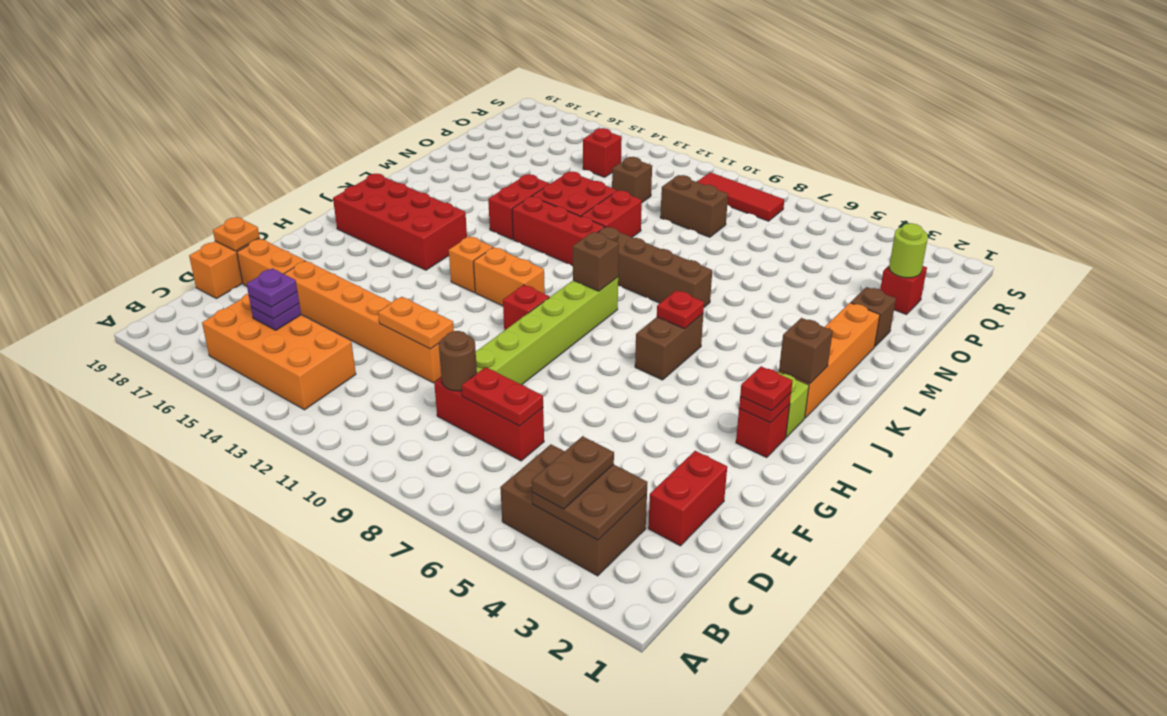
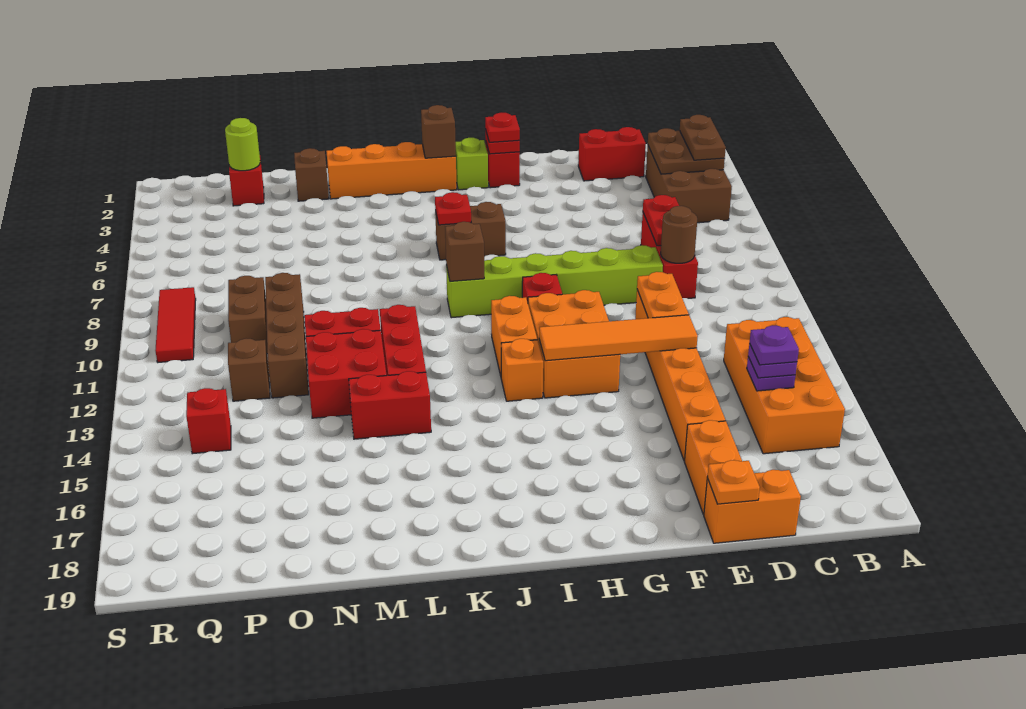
brown 1x2 plate [532,436,614,509] -> brown 1x2 plate turned to [680,115,726,160]
none -> orange 1x4 tile [539,315,698,361]
none -> orange 2x3 brick [528,290,620,398]
red 2x4 brick [333,174,467,270] -> none
brown 1x4 brick [598,227,712,307] -> brown 1x4 brick moved to [265,273,309,398]

